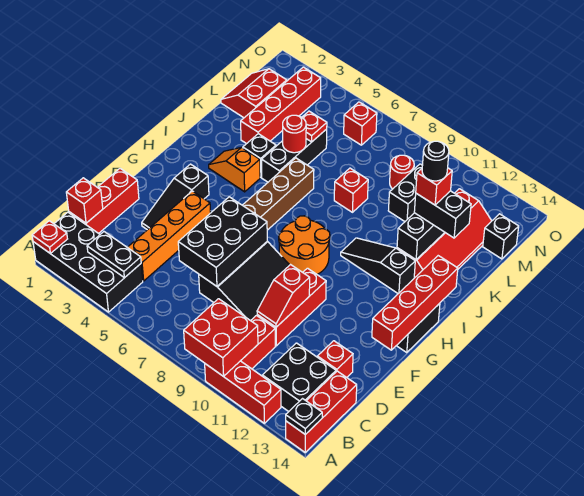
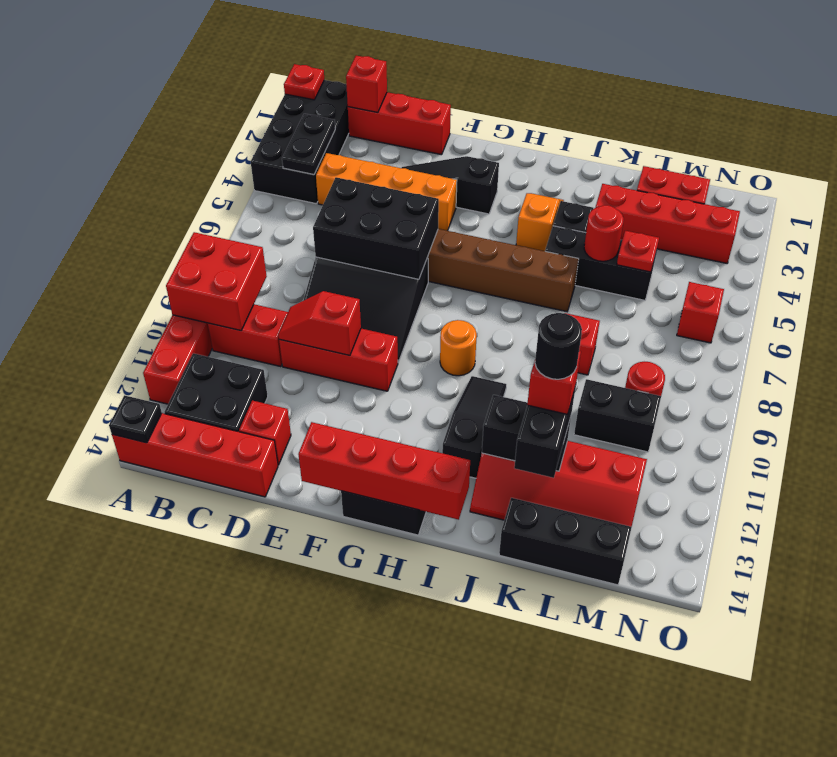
red 1x3 brick [286,371,357,452] -> red 1x4 brick [112,413,278,497]
orange 2x2 round brick [279,216,330,274] -> orange 1x1 round brick [440,320,477,376]
black 1x1 brick [483,214,519,259] -> black 1x3 brick [499,498,632,585]

